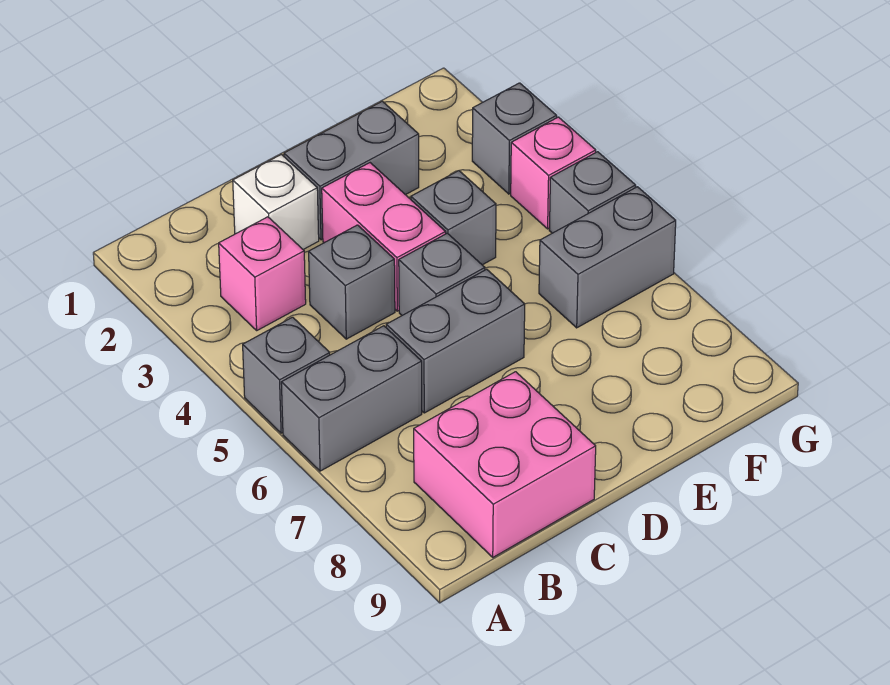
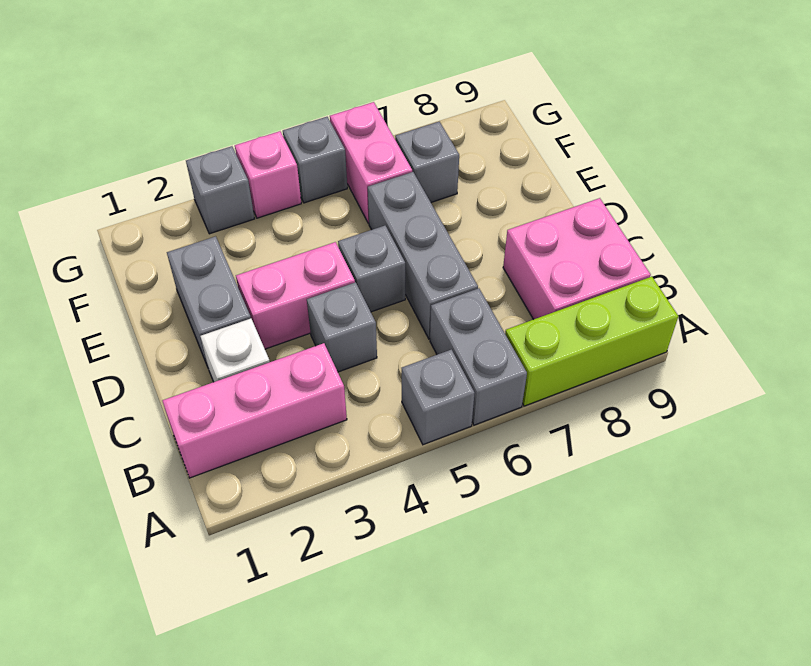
none -> lime 1x3 brick [505,277,678,406]
pink 1x1 brick [219,217,306,330] -> pink 1x3 brick [163,343,347,478]
grey 1x2 brick [386,269,525,413] -> grey 1x3 brick [368,172,478,339]
grey 1x1 brick [411,171,496,265] -> grey 1x1 brick moved to [395,122,459,202]
grey 1x2 brick [539,187,676,328] -> pink 1x2 brick [330,102,412,223]

